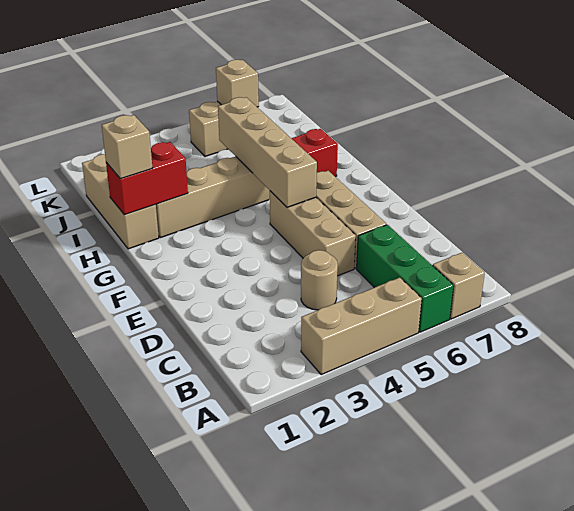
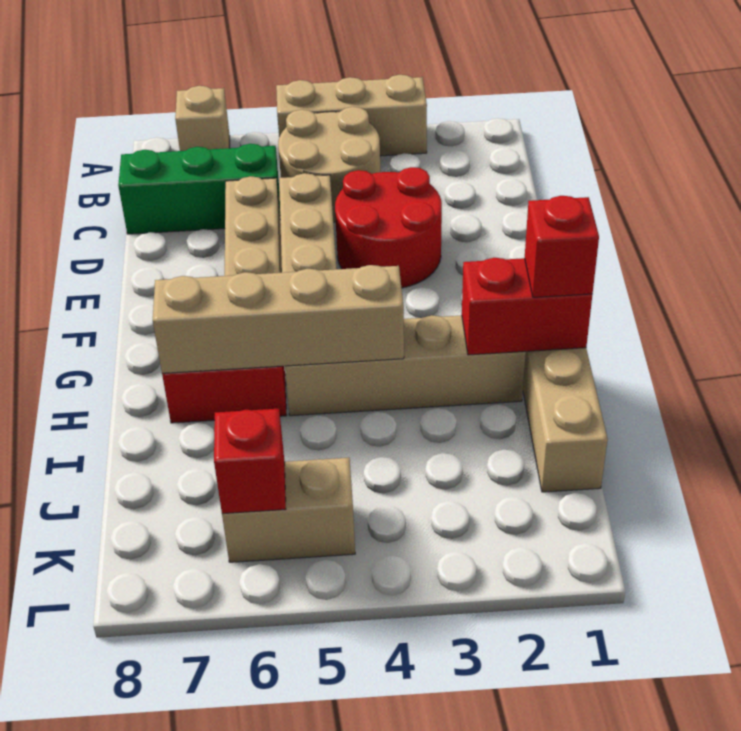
green 1x3 brick [357,225,454,332] -> green 1x3 brick turned to [118,144,280,234]
tan 1x1 round brick [301,250,338,310] -> tan 2x2 round brick [278,107,380,222]
none -> red 2x2 round brick [335,167,442,288]
tan 1x4 brick [218,97,317,207] -> tan 1x4 brick turned to [153,265,404,373]
tan 1x1 brick [102,115,153,179] -> red 1x1 brick [525,196,599,297]
tan 1x1 brick [216,60,259,107] -> red 1x1 brick [214,409,286,514]

